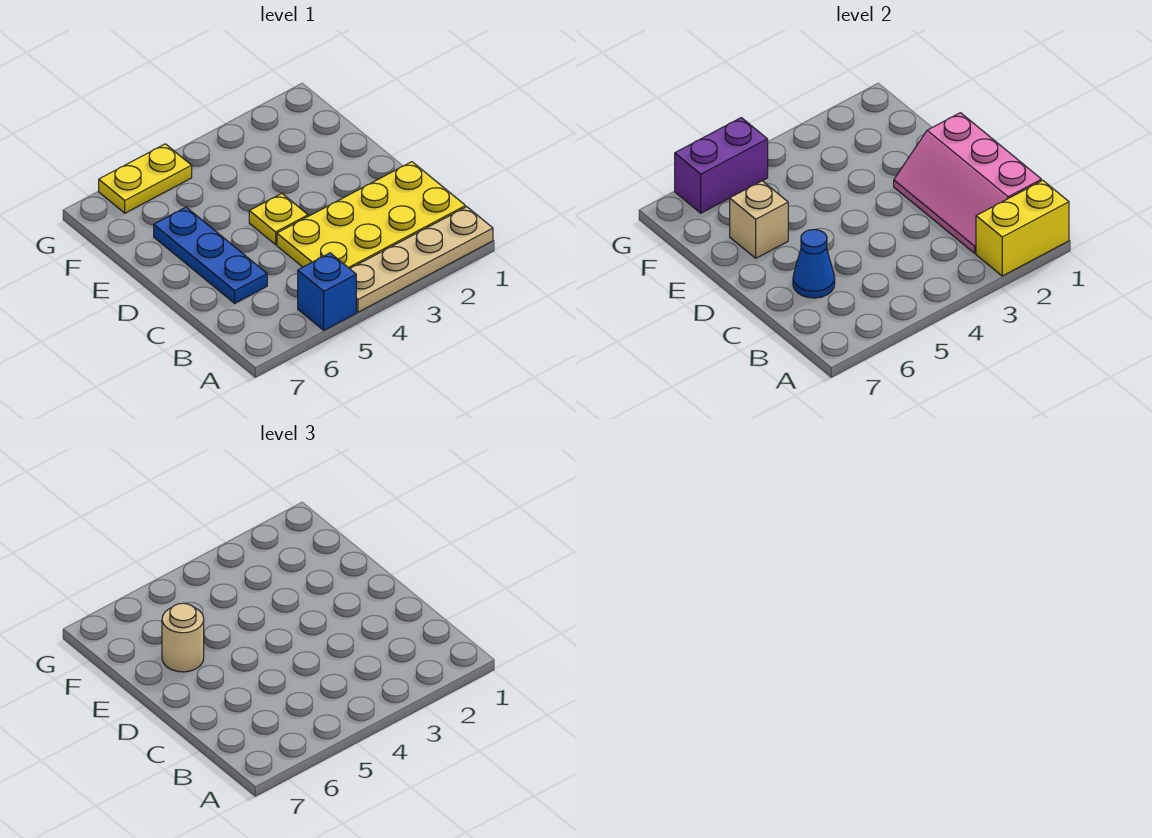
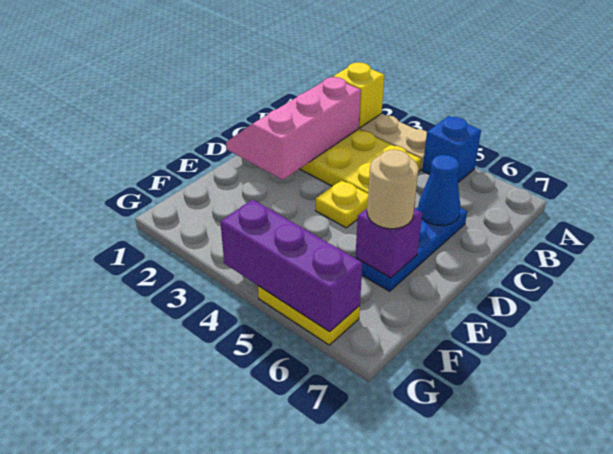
yellow 1x2 brick [976,180,1069,276] -> yellow 1x1 brick [333,63,384,128]
pink 2x3 slope [894,113,1042,253] -> pink 2x3 slope turned to [226,77,361,180]
tan 1x1 brick [730,181,788,258] -> purple 1x1 brick [355,209,422,278]
purple 1x2 brick [675,118,768,213] -> purple 1x3 brick [220,200,363,331]

